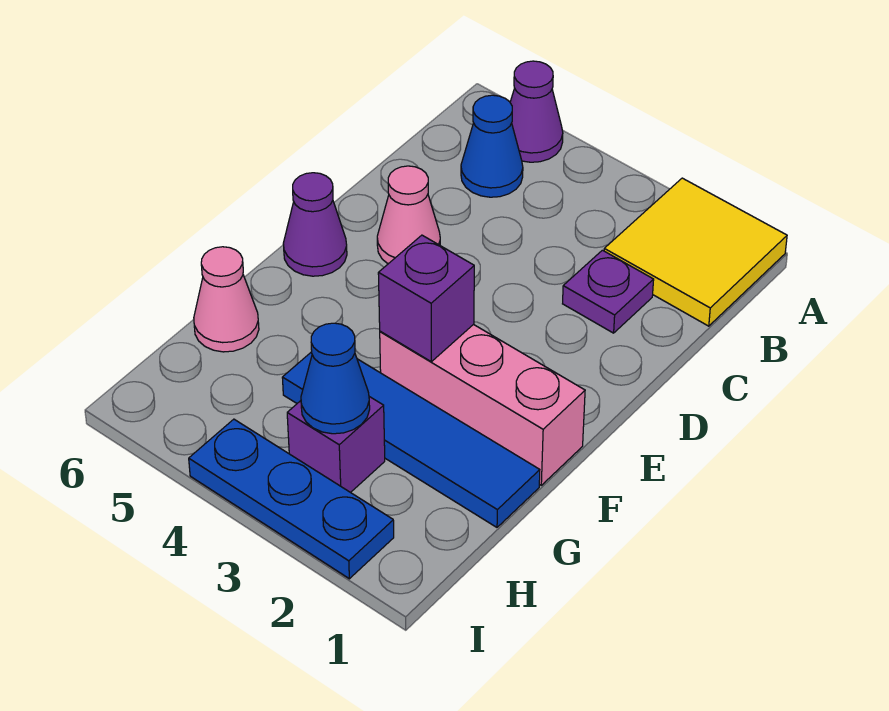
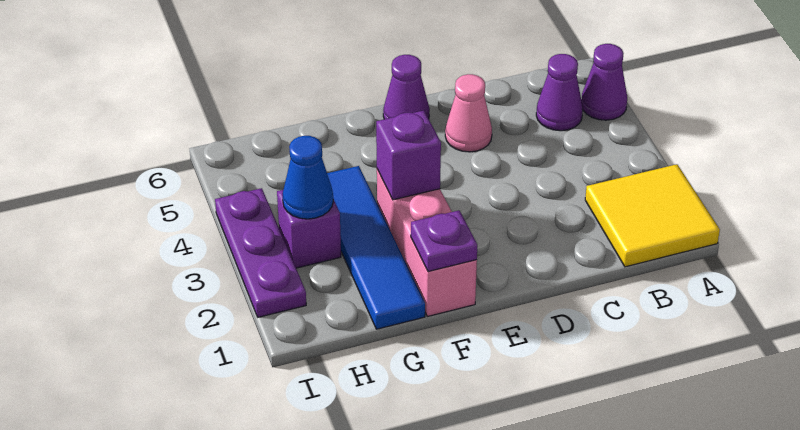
blue 1x1 cone [461,95,523,197] -> purple 1x1 cone [536,54,583,131]
purple 1x1 plate [563,250,654,333] -> purple 1x1 plate moved to [411,210,477,272]
pink 1x1 cone [194,247,259,352] -> none
blue 1x3 plate [189,419,394,579] -> purple 1x3 plate [215,188,306,317]

